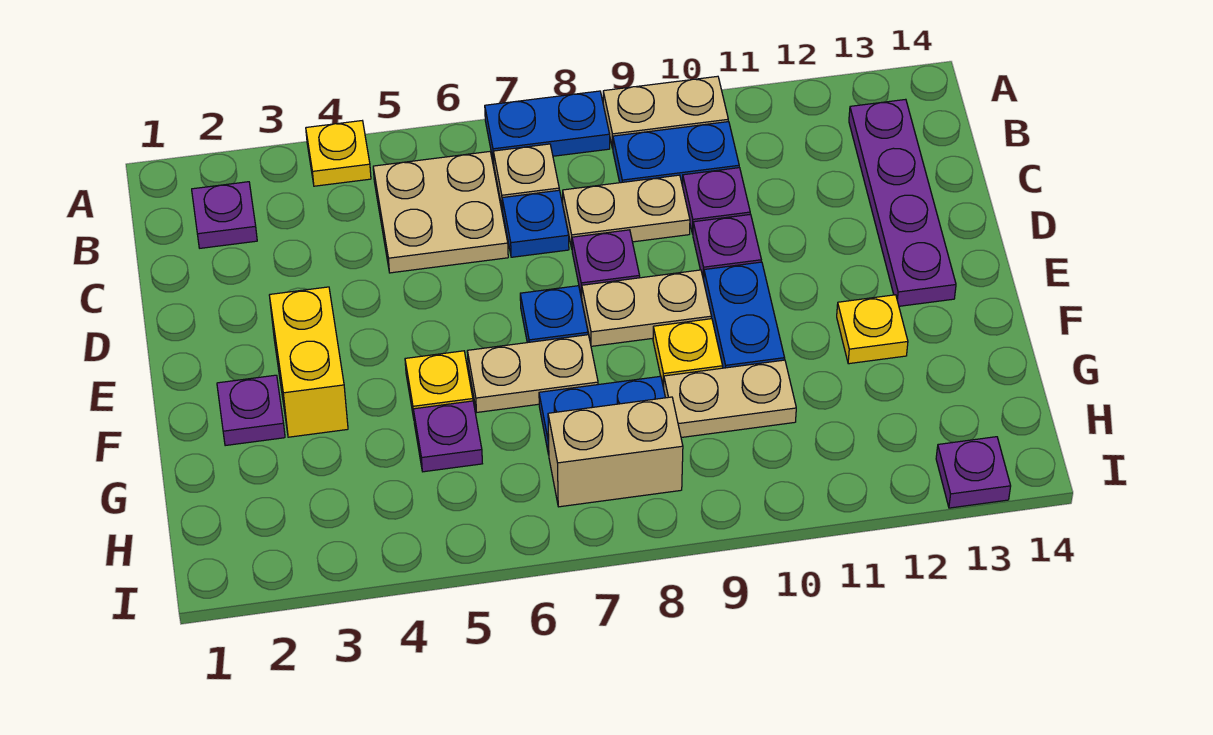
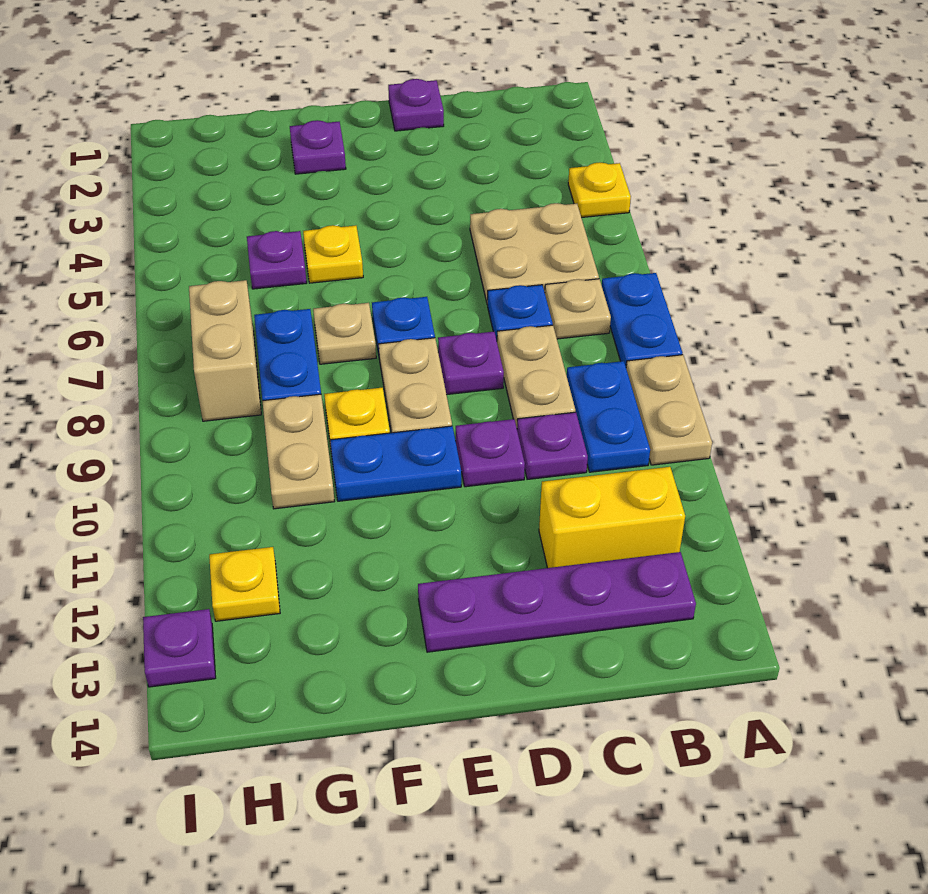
purple 1x1 plate [192,182,257,248] -> purple 1x1 plate moved to [388,79,444,131]
yellow 1x2 brick [269,287,348,437] -> yellow 1x2 brick moved to [539,467,685,568]
tan 1x2 plate [467,335,598,412] -> tan 1x1 plate [313,303,376,364]
yellow 1x1 plate [837,295,908,364] -> yellow 1x1 plate moved to [209,547,280,621]

